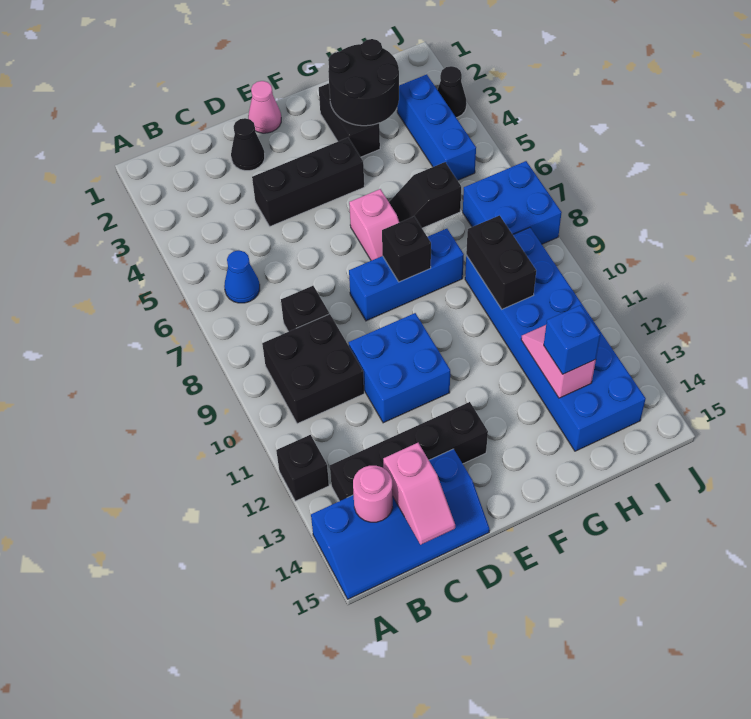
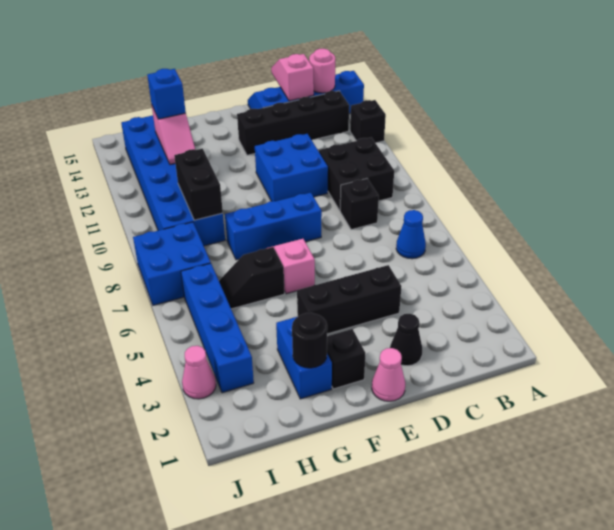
black 1x1 brick [382,217,431,282] -> black 1x1 brick moved to [327,329,366,389]
black 1x2 brick [319,83,380,157] -> blue 1x2 brick [276,317,332,399]
black 2x2 round brick [328,39,399,126] -> black 1x1 round brick [292,313,327,368]
black 1x2 slope [389,162,461,228] -> black 1x2 slope turned to [219,247,285,309]
blue 1x3 brick [397,74,476,180] -> blue 1x4 brick [181,263,254,393]
black 1x1 cone [437,66,466,118] -> pink 1x1 cone [182,346,216,399]

